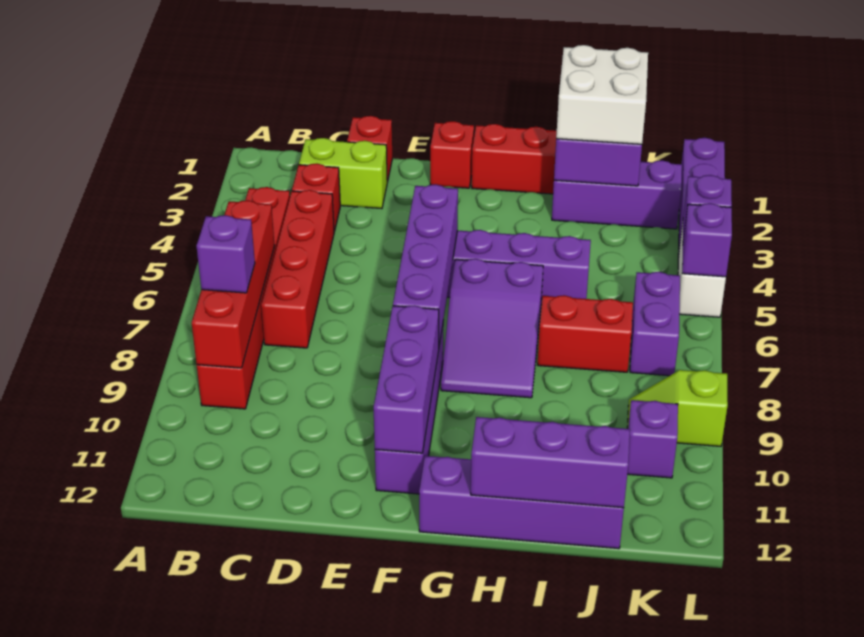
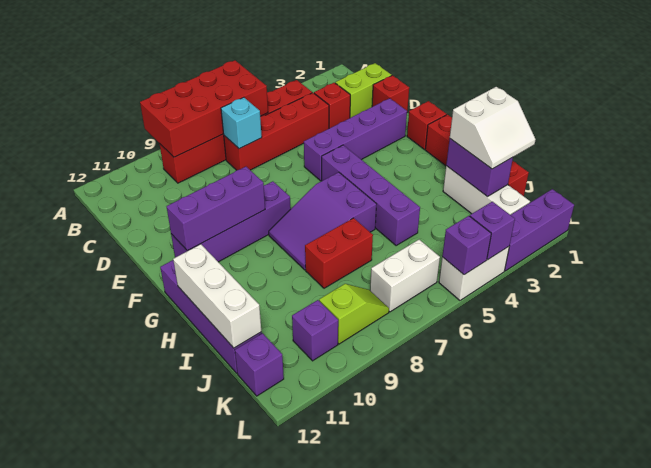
red 1x4 brick [192,200,275,368] -> red 2x4 brick [140,60,268,157]
purple 1x1 brick [197,215,255,293] -> purple 1x1 brick moved to [235,333,284,396]
lime 1x2 brick [299,138,387,209] -> lime 1x2 brick turned to [335,63,392,118]
none -> cyan 1x1 brick [221,97,262,149]
purple 1x4 brick [393,184,458,345] -> purple 1x4 brick moved to [304,98,407,181]
purple 1x3 brick [471,417,630,508] -> white 1x3 brick [173,244,261,348]
white 2x2 brick [556,45,648,144] -> white 2x2 slope [450,87,536,169]
purple 1x3 brick [552,160,682,229] -> white 1x3 brick [443,166,530,215]
red 1x2 brick [537,295,633,372] -> red 1x2 brick turned to [305,218,373,288]
purple 1x2 brick [630,272,680,376] -> white 1x2 brick [370,240,440,312]
lime 1x2 slope [627,370,728,446] -> lime 1x2 slope turned to [319,284,389,344]

